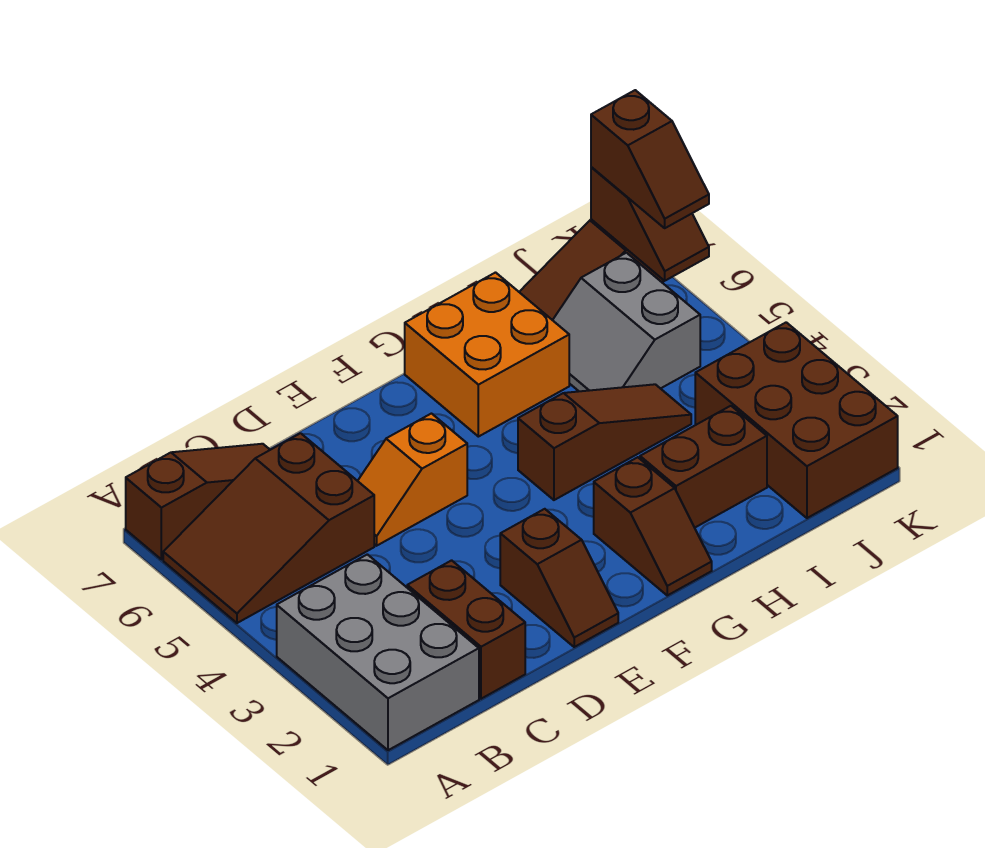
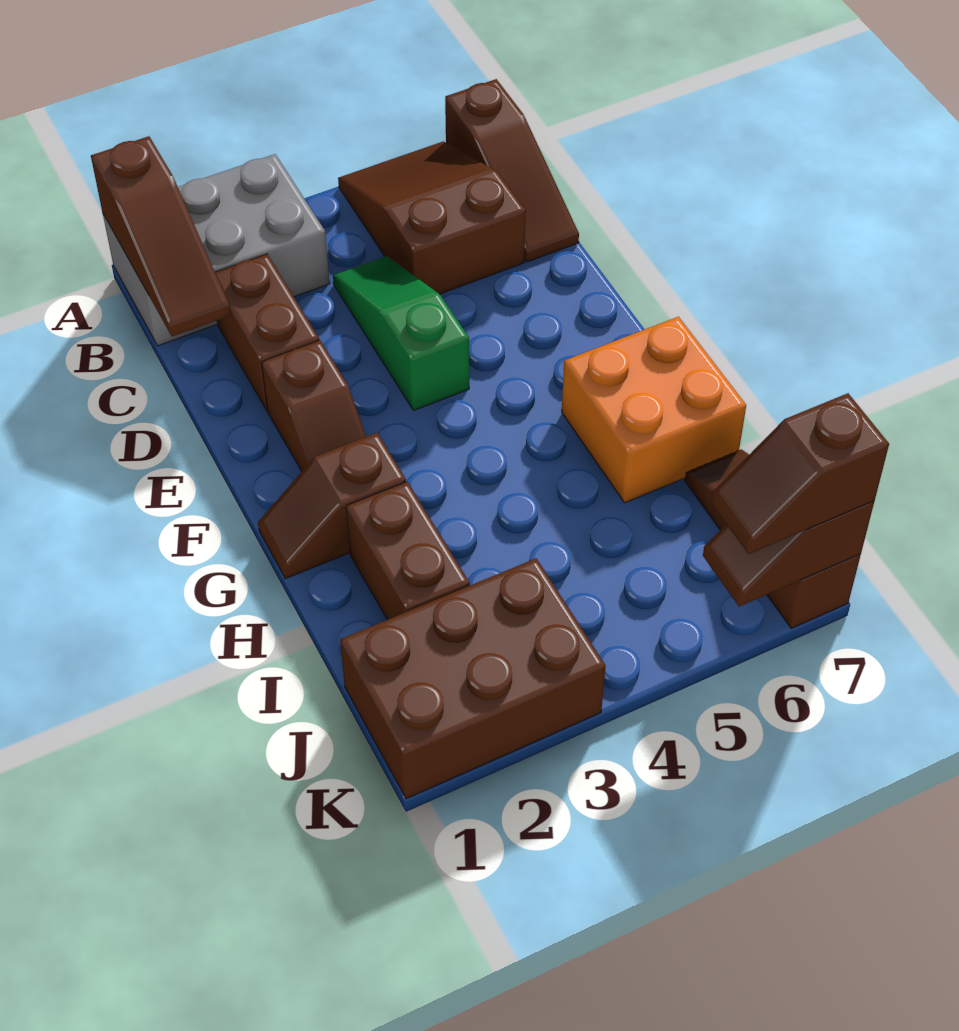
brown 1x2 brick [407,560,525,699] -> brown 1x2 brick turned to [215,254,319,411]
none -> green 1x3 slope [333,256,469,410]
orange 1x2 slope [358,414,467,546] -> none
brown 1x2 slope [500,509,618,647] -> brown 1x2 slope turned to [261,340,366,471]
brown 1x3 slope [518,384,691,500] -> brown 1x3 slope moved to [91,136,231,337]
grey 2x2 slope [553,253,700,391] -> none

